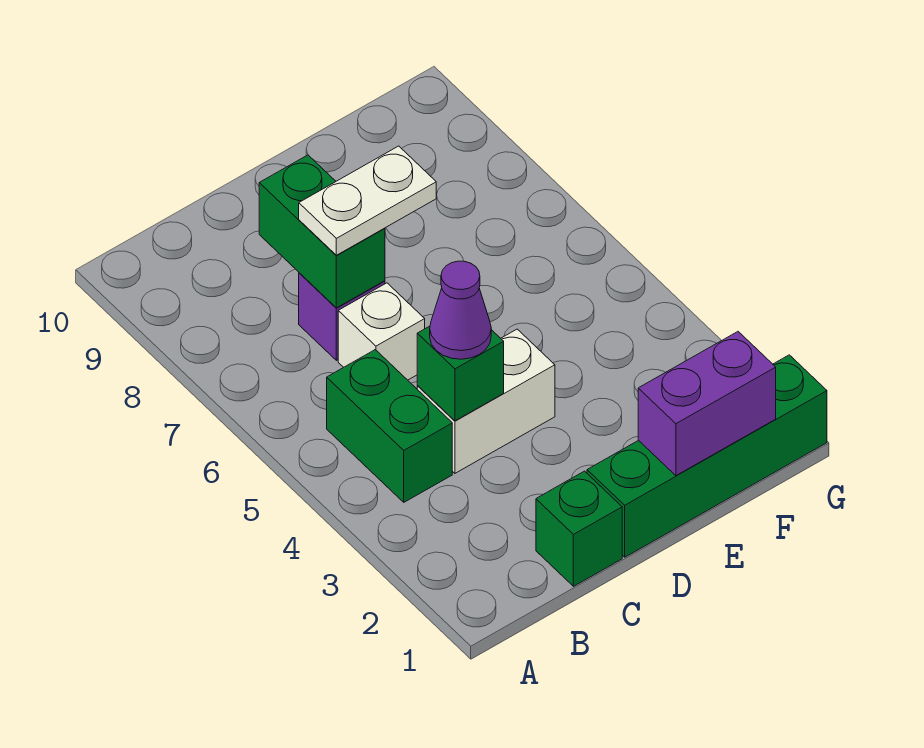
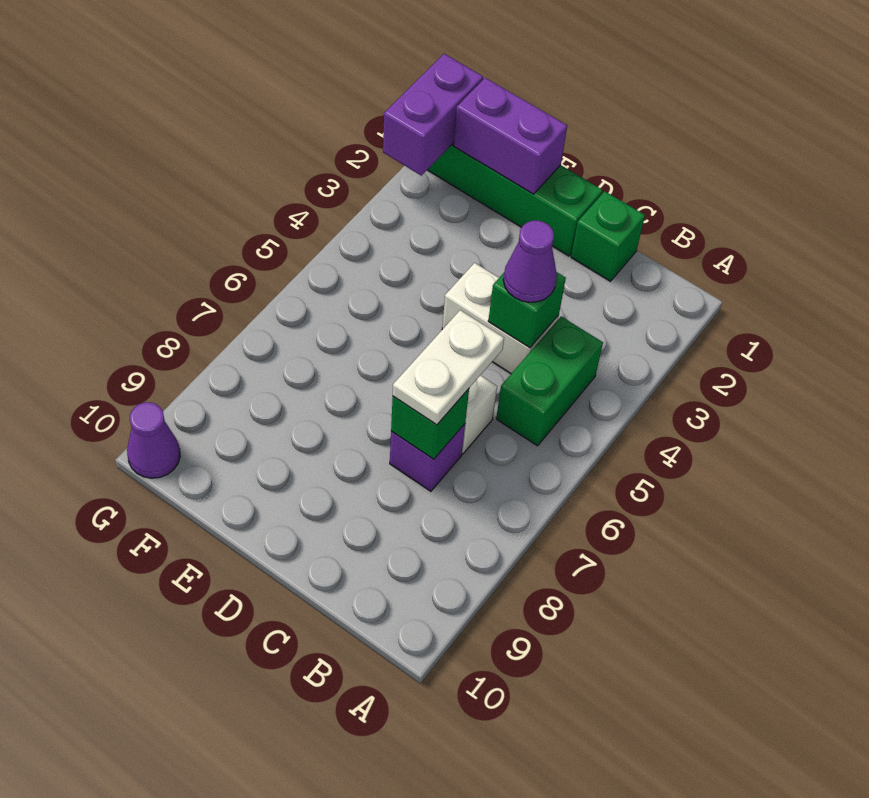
green 1x2 brick [259,155,385,308] -> green 1x1 brick [391,389,469,459]
white 1x2 plate [299,146,436,255] -> white 1x2 plate turned to [393,310,504,425]
none -> purple 1x2 brick [383,54,483,176]
none -> purple 1x1 cone [127,402,180,478]

